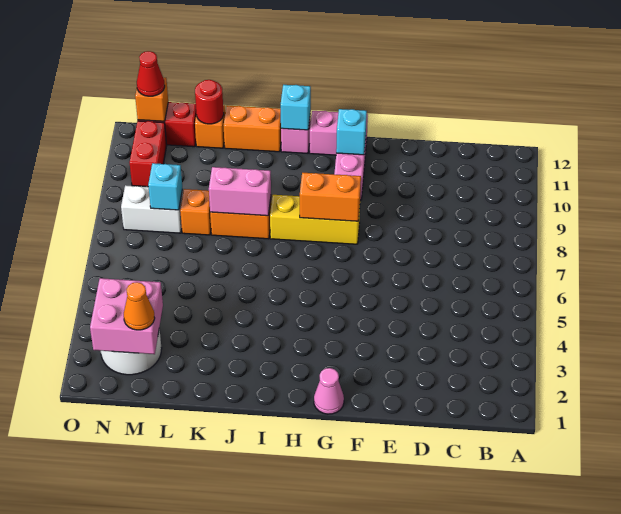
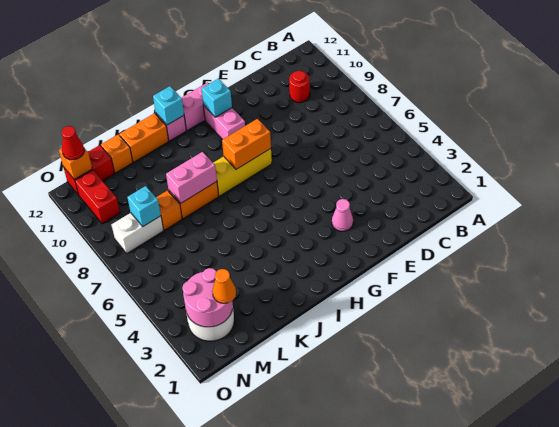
pink 1x1 cone [314,368,344,414] -> pink 1x1 cone moved to [332,199,353,231]
red 1x1 round brick [195,80,224,124] -> red 1x1 round brick moved to [289,71,310,103]
pink 2x2 brick [90,278,163,354] -> pink 2x2 round brick [182,268,233,327]

